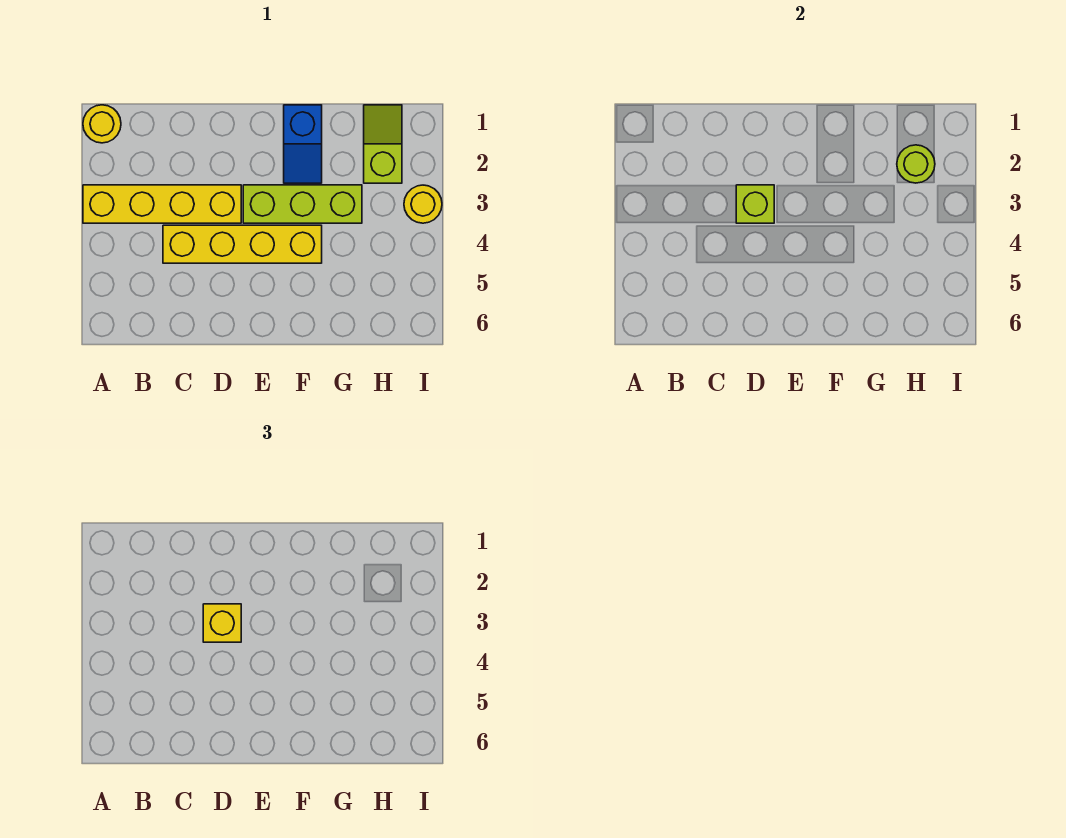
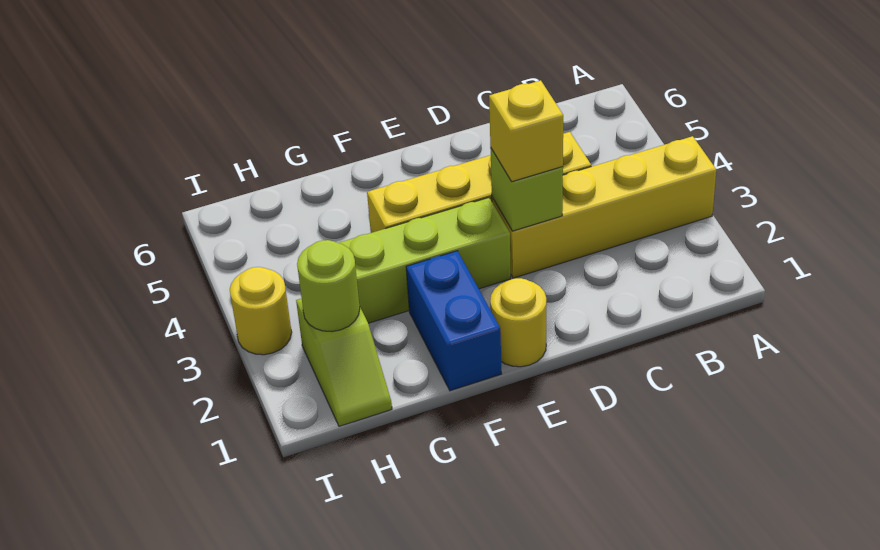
yellow 1x1 round brick [83,105,121,143] -> yellow 1x1 round brick moved to [490,278,546,367]
blue 1x2 slope [284,105,322,183] -> blue 1x2 brick [406,251,501,391]

